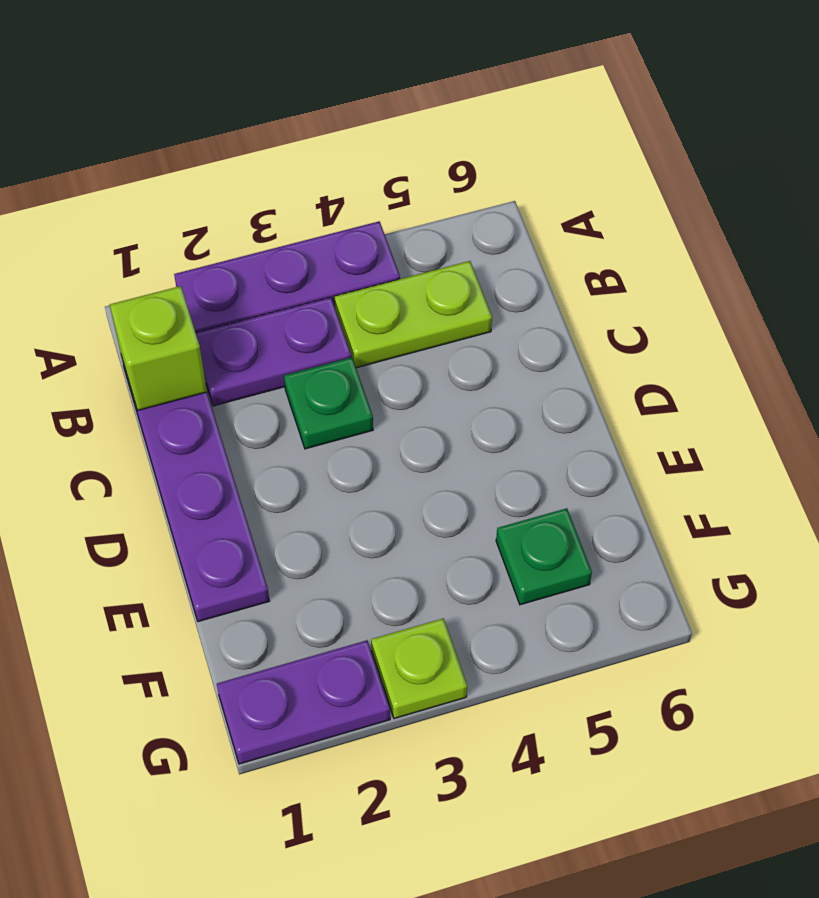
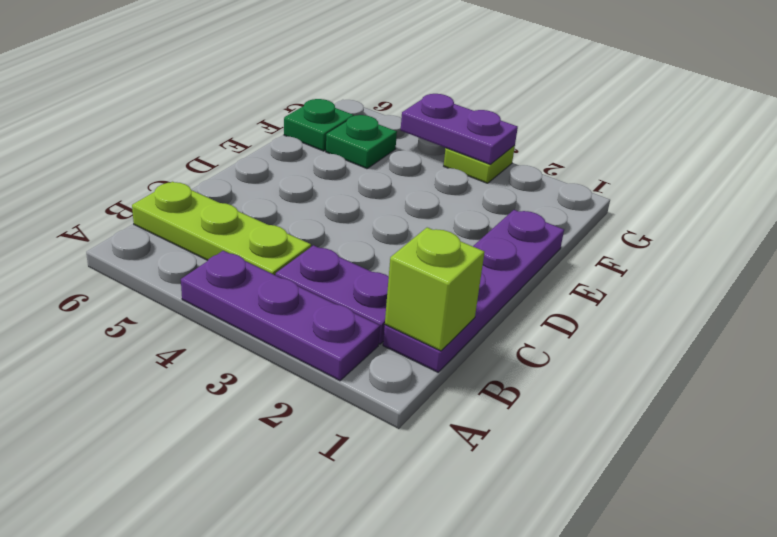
lime 1x2 plate [335,261,492,368] -> lime 1x3 plate [132,182,311,275]
green 1x1 plate [284,357,373,449] -> green 1x1 plate moved to [284,99,354,151]
purple 1x2 plate [217,640,390,764] -> purple 1x2 plate moved to [401,94,518,165]

